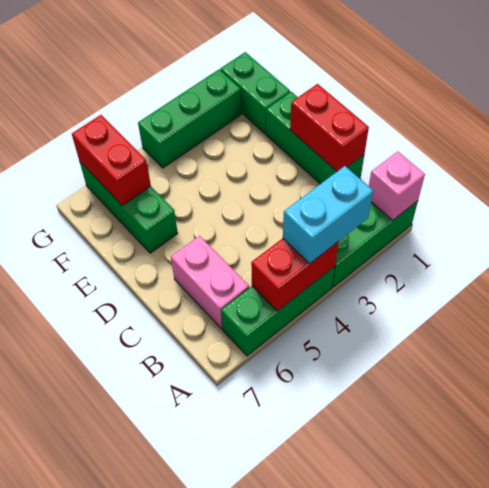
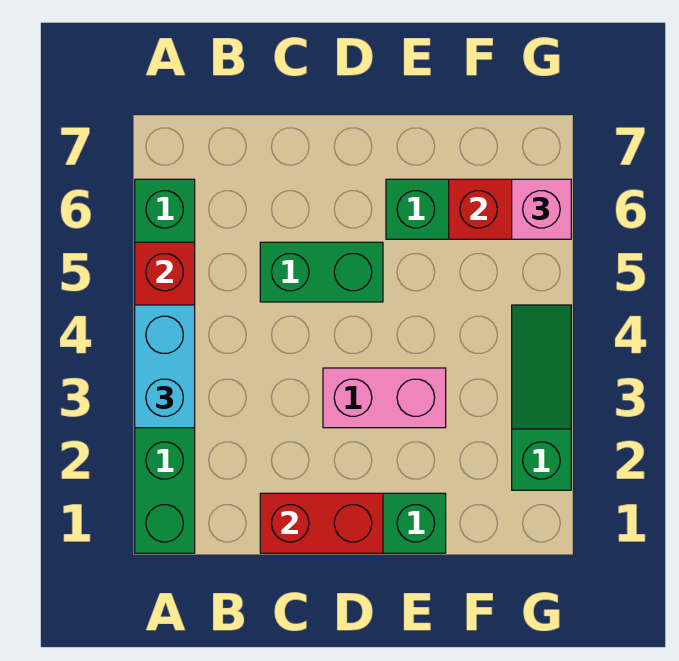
pink 1x1 brick [369,152,425,221] -> pink 1x1 brick moved to [512,179,571,239]
pink 1x2 brick [171,236,249,329] -> pink 1x2 brick moved to [323,368,446,428]
green 1x2 brick [220,52,290,134] -> green 1x2 brick moved to [260,242,383,302]
green 1x3 brick [138,69,241,168] -> green 1x3 slope [512,305,571,490]

